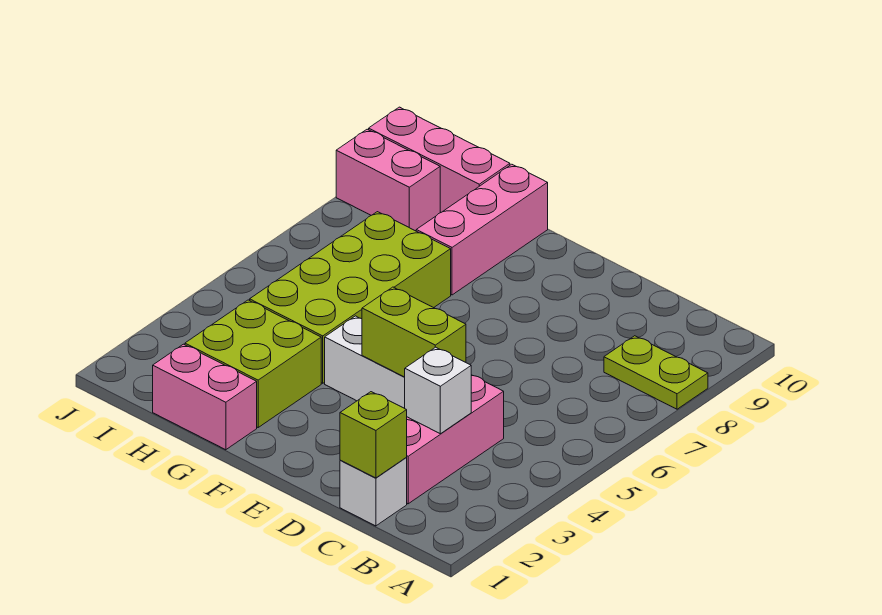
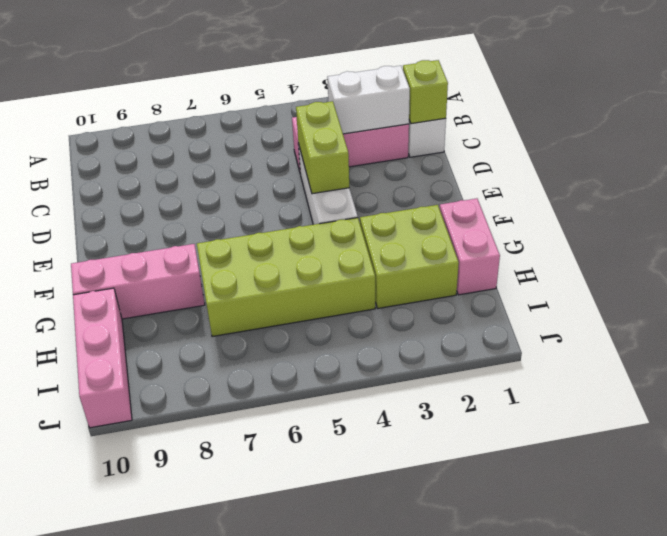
lime 1x2 plate [604,336,708,409] -> none
white 1x1 brick [405,347,471,434] -> white 1x2 brick [327,66,410,134]
pink 1x2 brick [336,129,441,231] -> none

